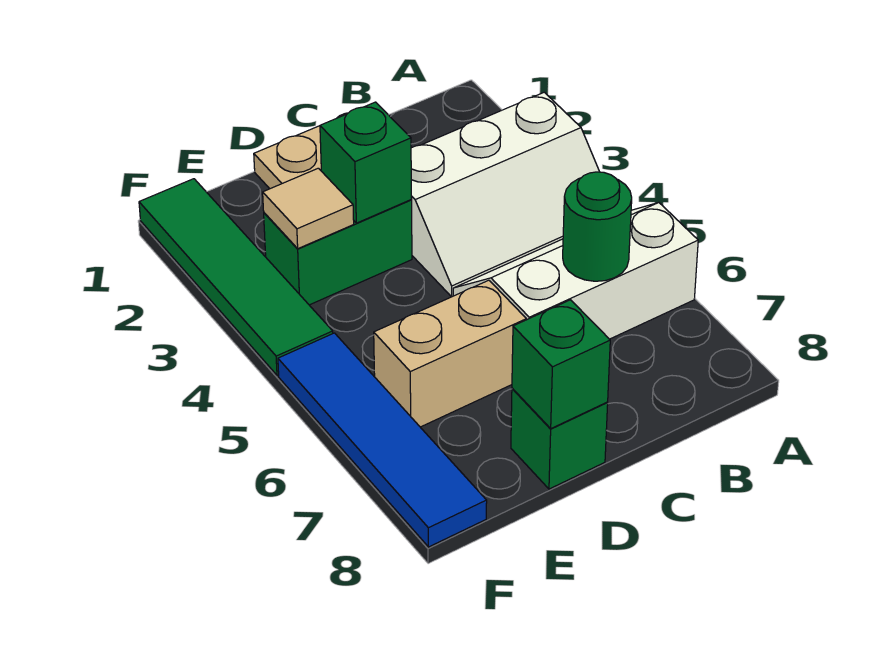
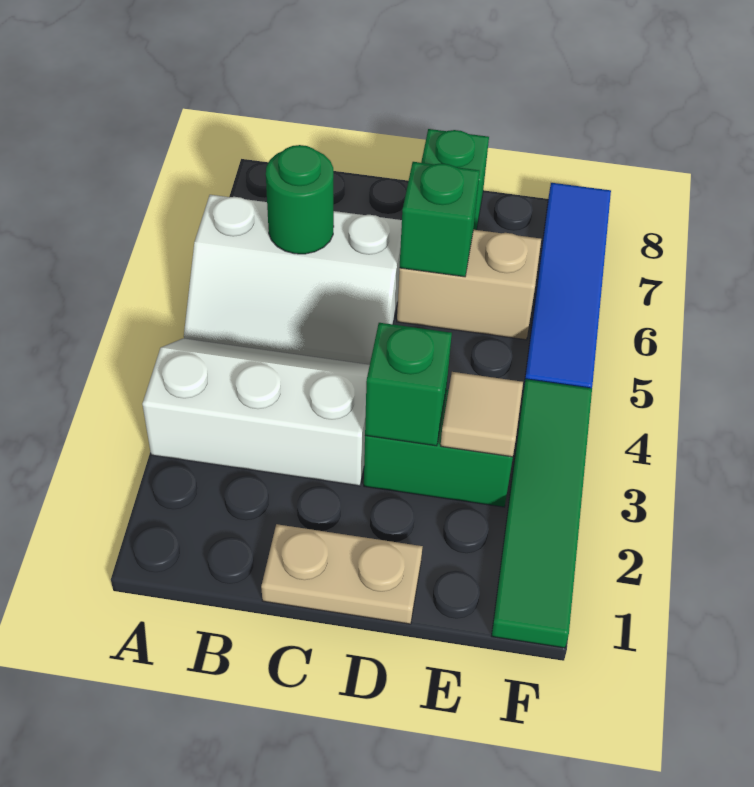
green 1x1 brick [512,300,610,428] -> green 1x1 brick moved to [400,162,480,277]

